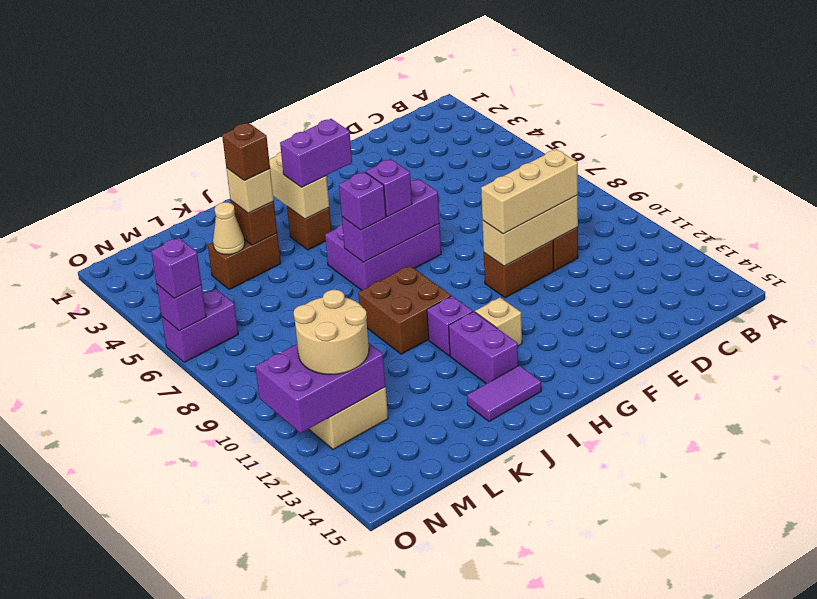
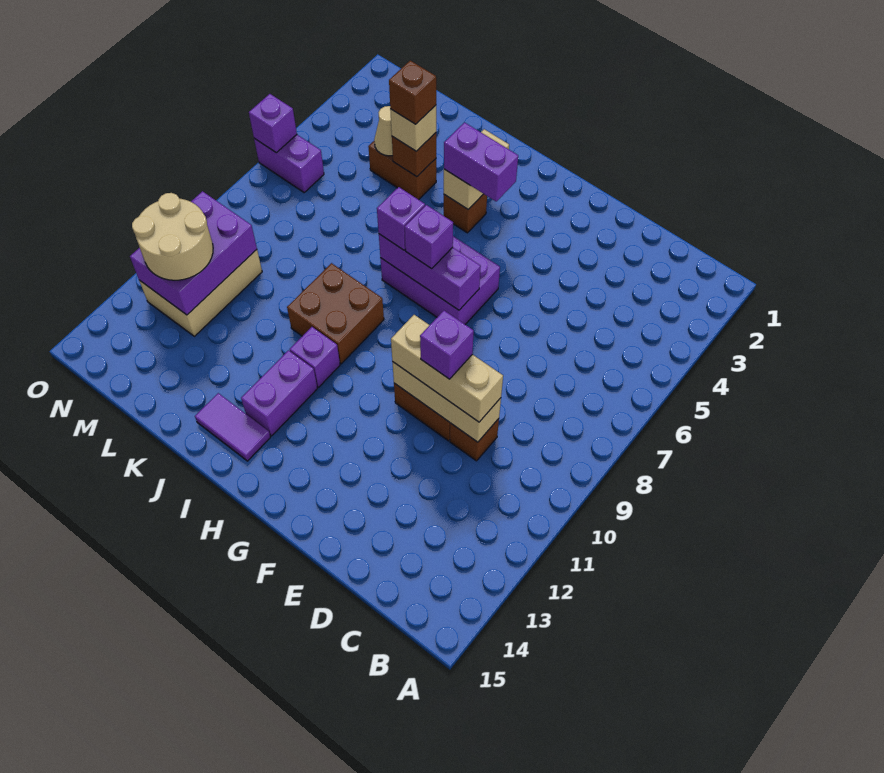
tan 1x1 brick [475,297,522,346] -> none
purple 2x3 brick [255,342,386,433] -> purple 2x3 brick turned to [130,191,257,315]
purple 1x1 brick [151,238,202,298] -> purple 1x1 brick moved to [420,311,474,379]

